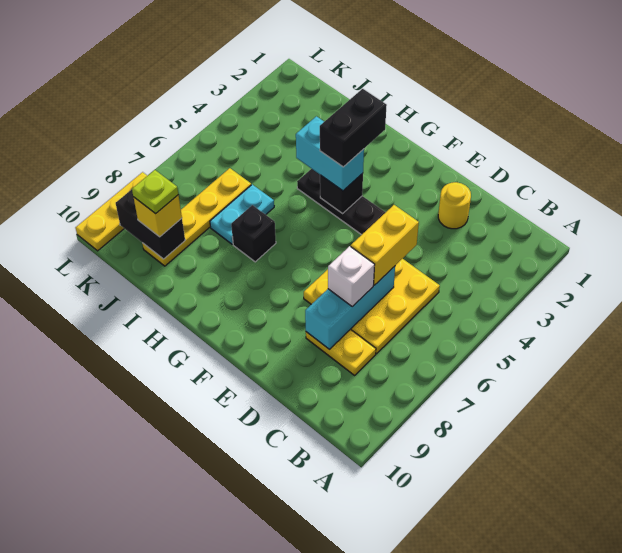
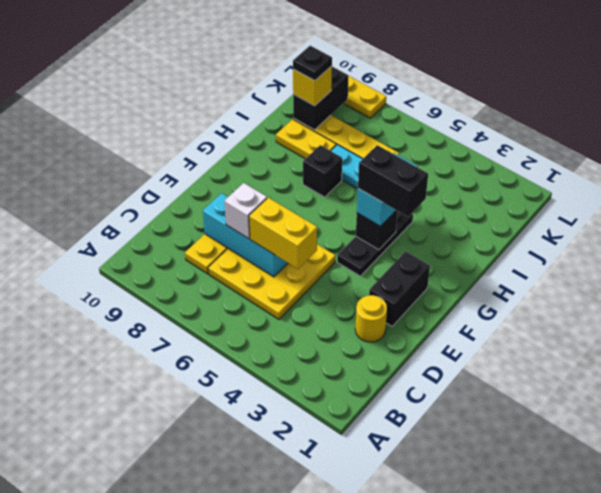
none -> black 1x2 brick [369,251,430,326]
none -> yellow 1x2 plate [276,119,336,159]
lime 1x1 plate [132,170,178,214] -> black 1x1 plate [293,46,332,81]

